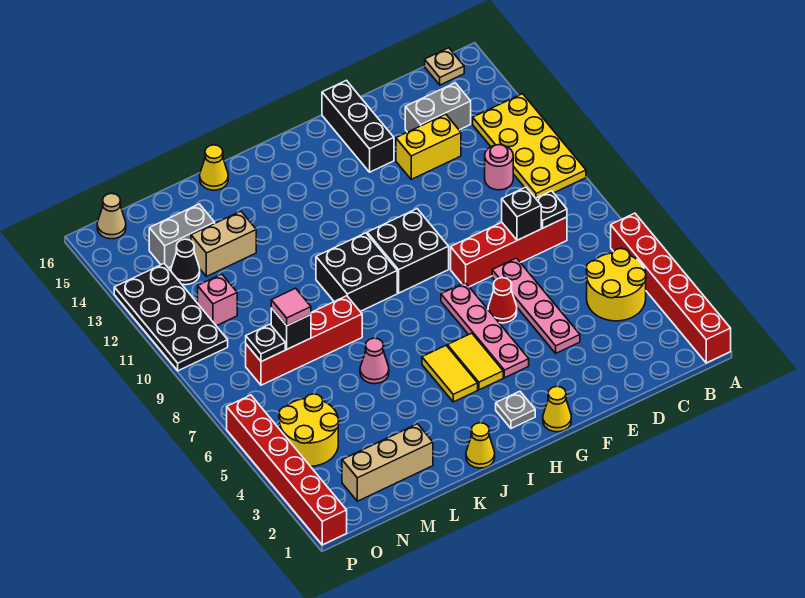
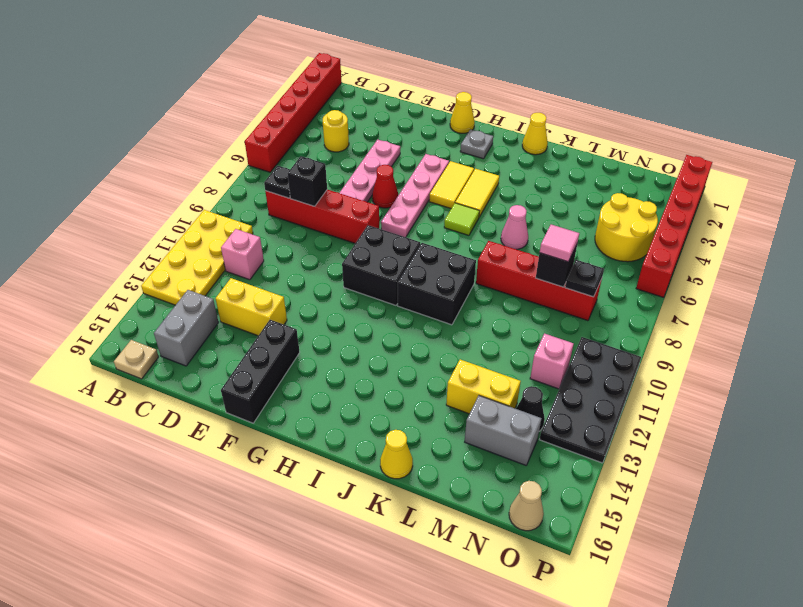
yellow 2x2 round brick [586,248,646,321] -> yellow 1x1 round brick [323,110,349,152]
pink 1x1 round brick [485,145,513,190] -> pink 1x1 brick [221,229,264,280]
grey 1x2 brick [405,83,471,132] -> grey 1x2 brick turned to [154,290,219,366]
none -> lime 1x1 tile [444,203,479,235]
tan 1x3 brick [342,424,433,501] -> none
tan 1x2 brick [191,211,256,276] -> yellow 1x2 brick [446,359,521,414]

